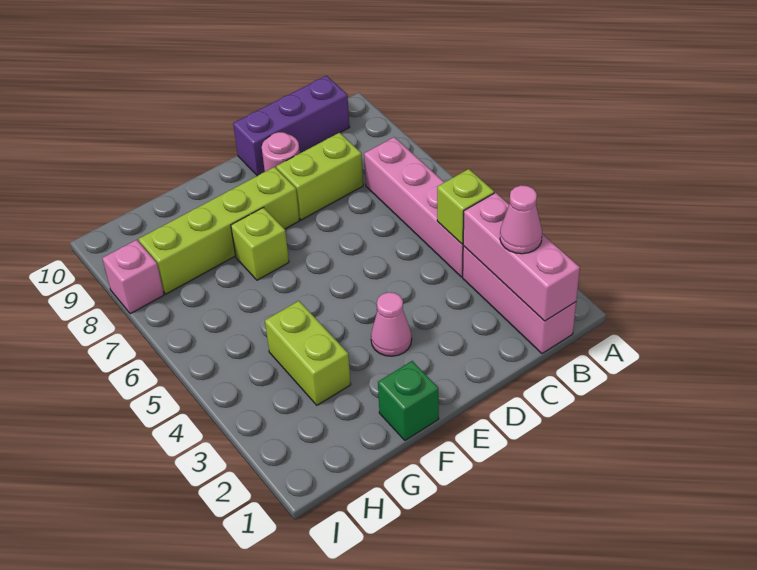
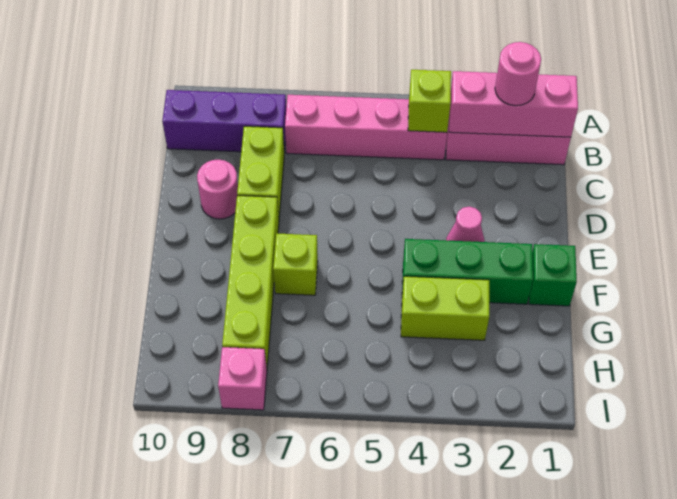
pink 1x1 cone [500,185,542,254] -> pink 1x1 round brick [495,42,541,106]
purple 1x3 brick [233,76,350,176] -> purple 1x3 brick turned to [162,90,286,153]
none -> green 1x3 brick [402,239,533,304]

